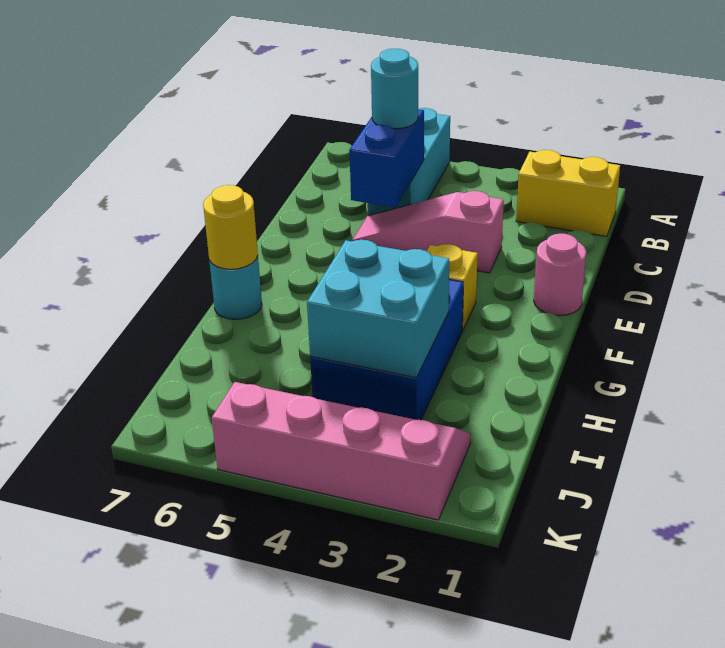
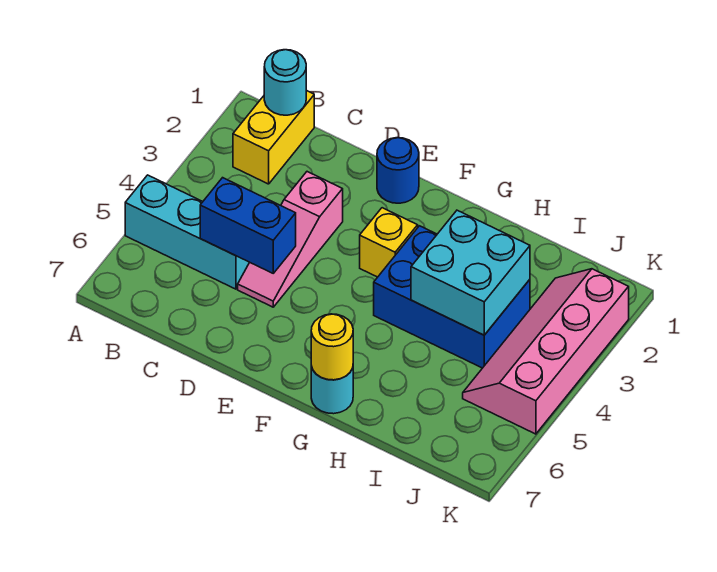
cyan 1x1 round brick [371,49,418,129] -> cyan 1x1 round brick moved to [264,50,306,115]
pink 1x1 round brick [534,234,586,316] -> blue 1x1 round brick [377,138,419,203]

